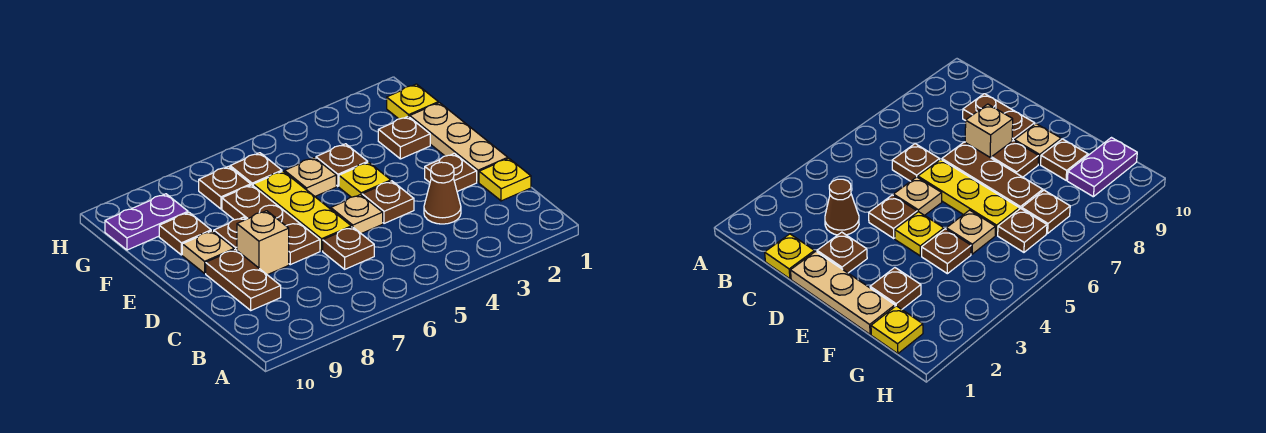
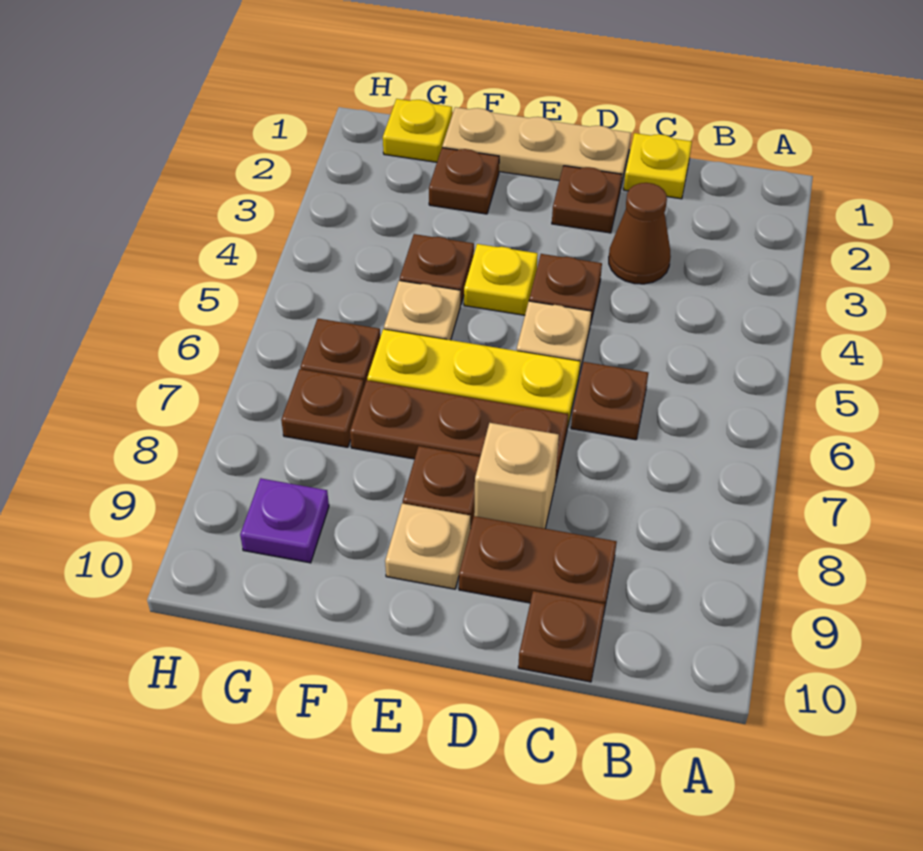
brown 1x1 plate [159,213,211,255] -> brown 1x1 plate moved to [518,591,605,682]
purple 1x2 plate [105,194,188,250] -> purple 1x1 plate [240,478,329,563]

